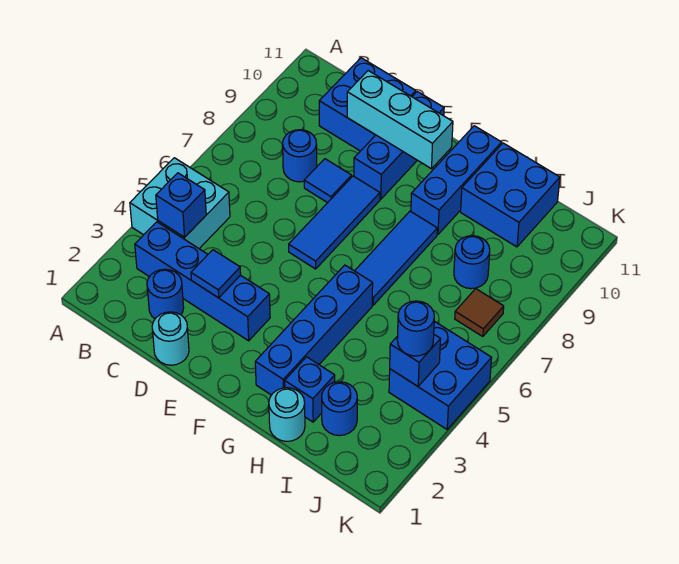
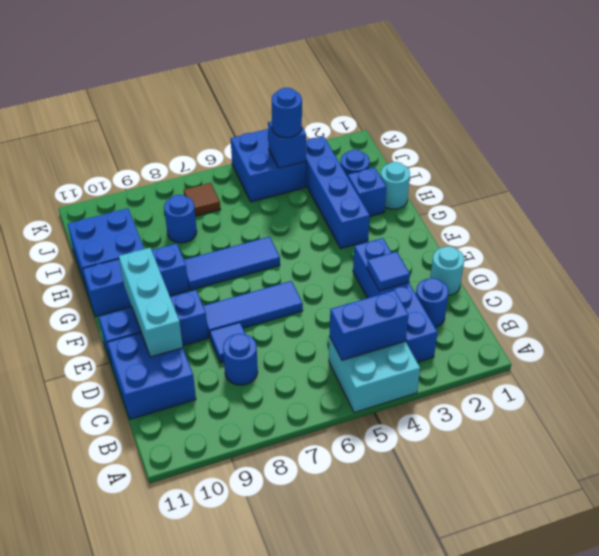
blue 1x1 brick [156,173,206,237] -> blue 1x2 brick [330,290,409,360]
blue 1x4 brick [255,265,373,395] -> blue 1x4 brick turned to [306,136,370,248]

